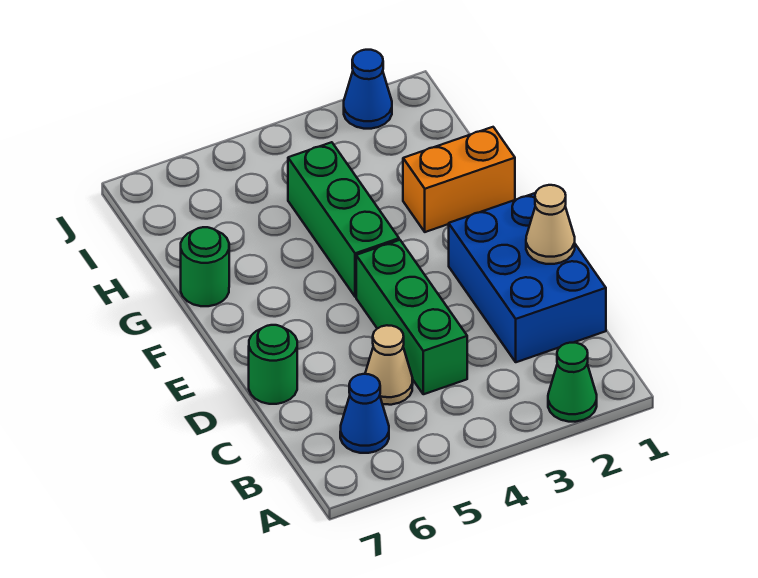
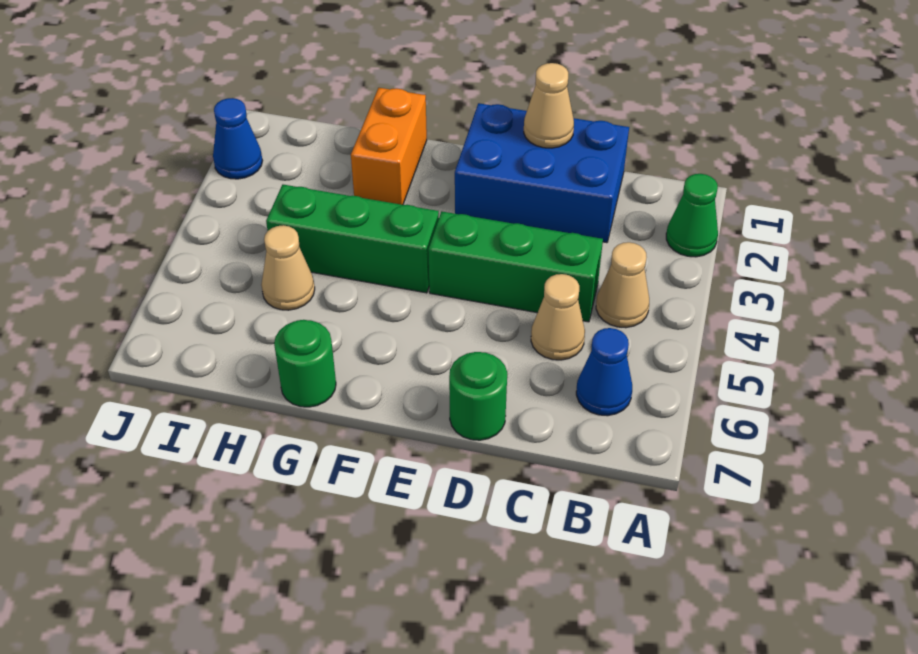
none -> tan 1x1 cone [596,242,649,328]
none -> tan 1x1 cone [261,225,315,310]

